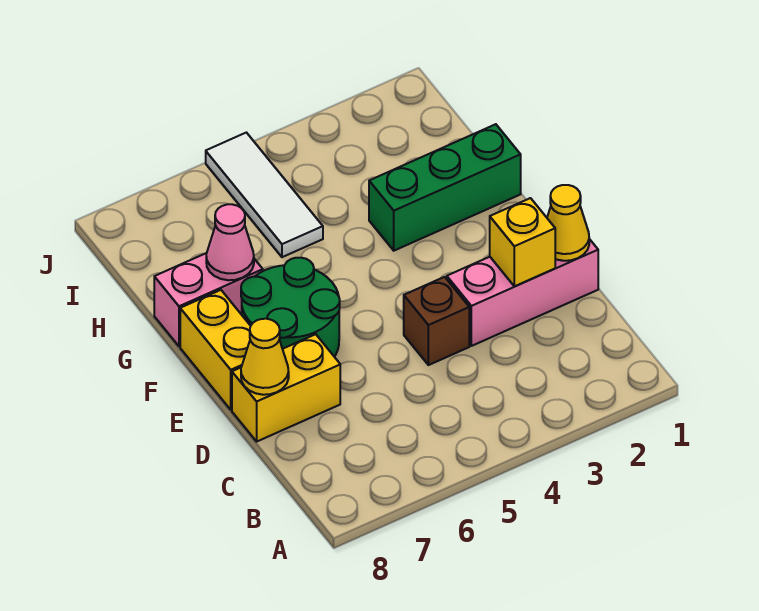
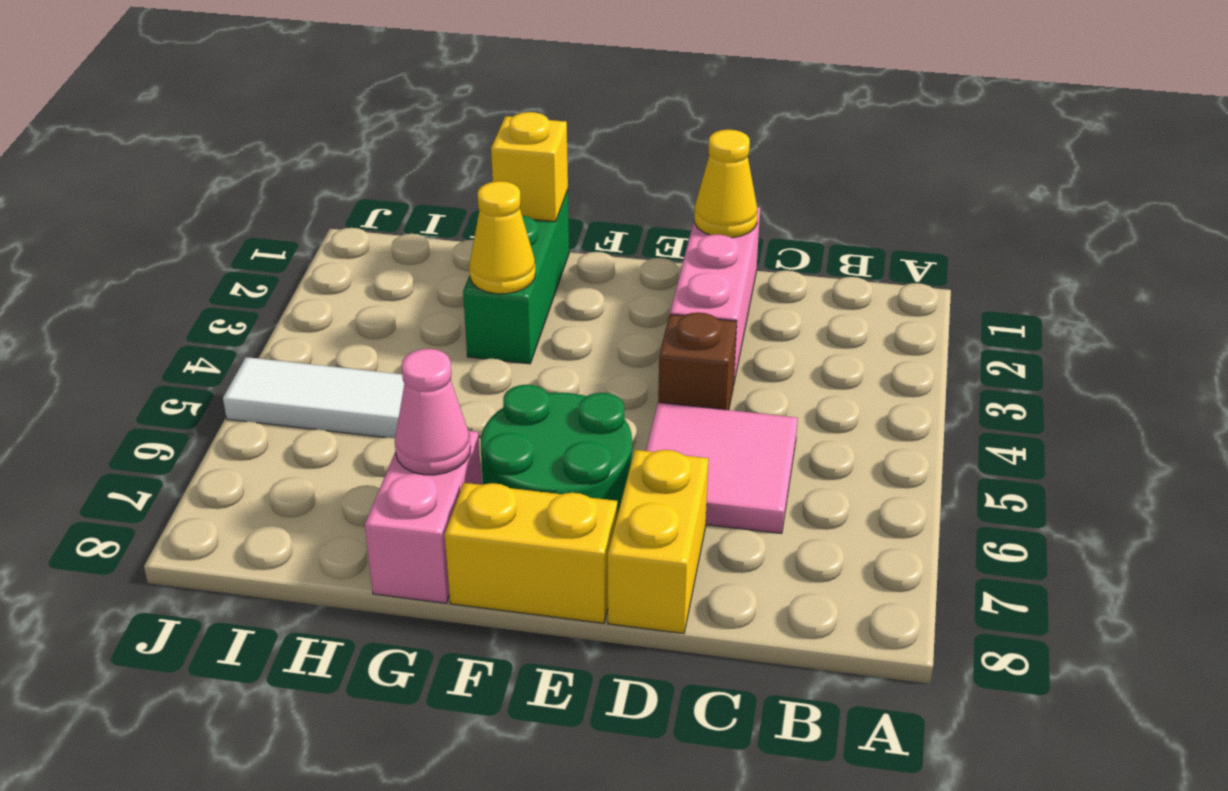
none -> pink 2x2 tile [646,402,798,534]
yellow 1x1 brick [490,198,555,286] -> yellow 1x1 brick moved to [491,112,568,222]
yellow 1x1 cone [241,319,289,395] -> yellow 1x1 cone moved to [469,181,535,294]

